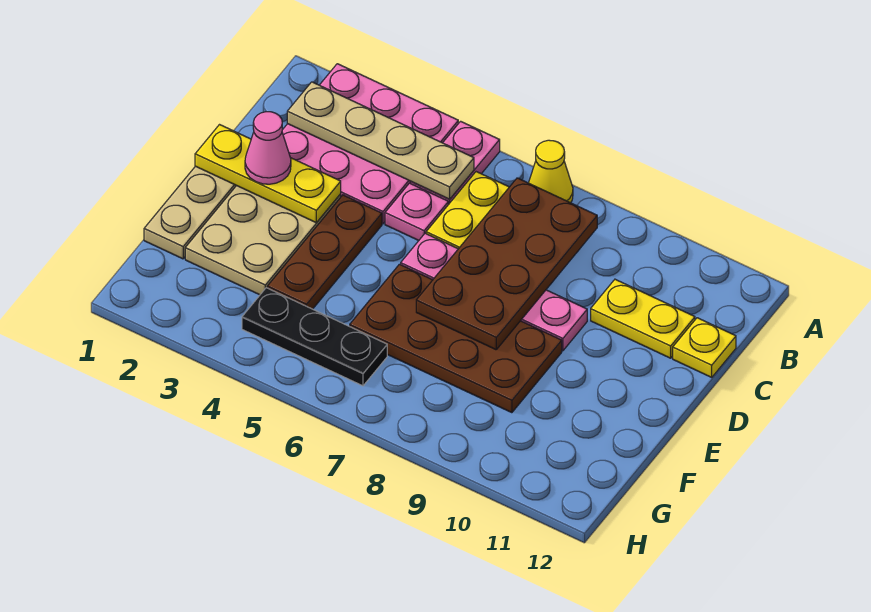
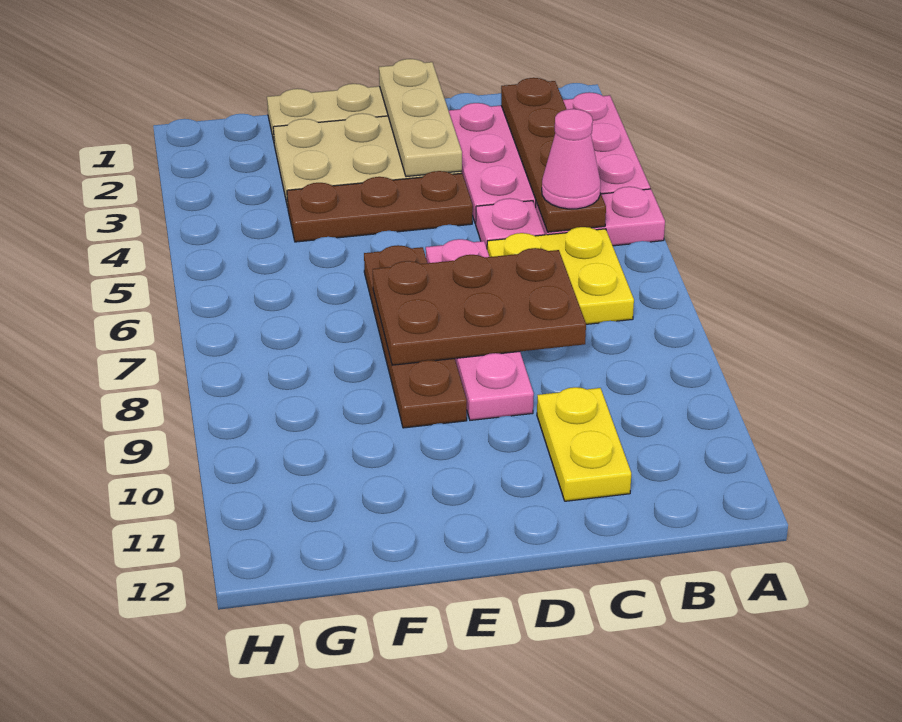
yellow 1x1 cone [529,140,573,203] -> none
tan 1x4 plate [287,82,474,199] -> brown 1x4 plate [501,78,606,232]
brown 2x4 plate [416,178,597,350] -> brown 2x3 plate [373,248,586,365]
yellow 1x1 plate [673,318,736,377] -> none
yellow 1x3 plate [195,125,341,223] -> tan 1x3 plate [379,59,462,177]
pink 1x1 cone [245,112,291,184] -> pink 1x1 cone moved to [542,109,601,209]
brown 2x4 plate [350,264,562,413] -> brown 1x4 plate [364,245,467,428]
black 1x3 plate [242,288,387,386] -> none

